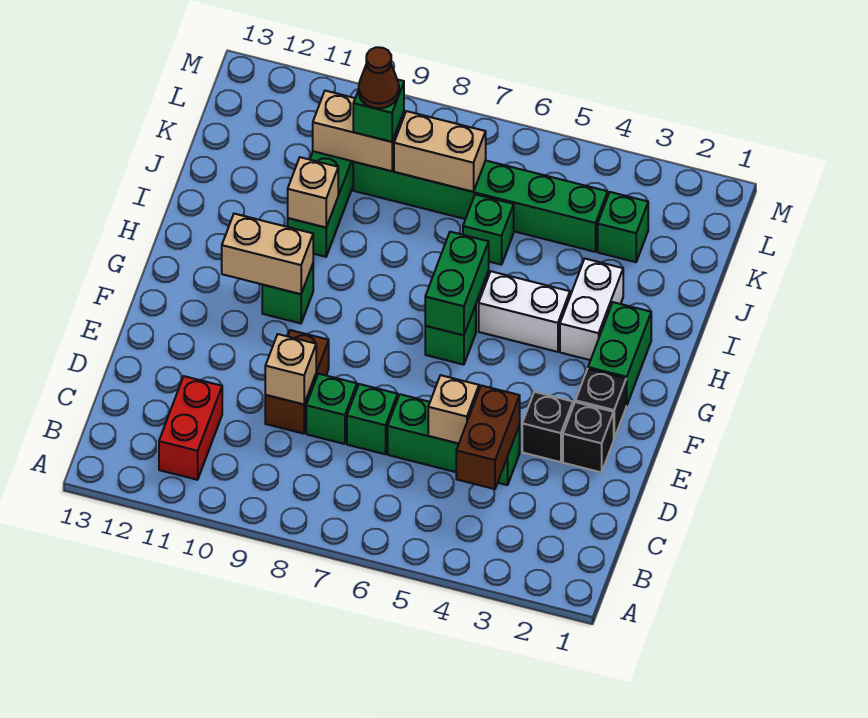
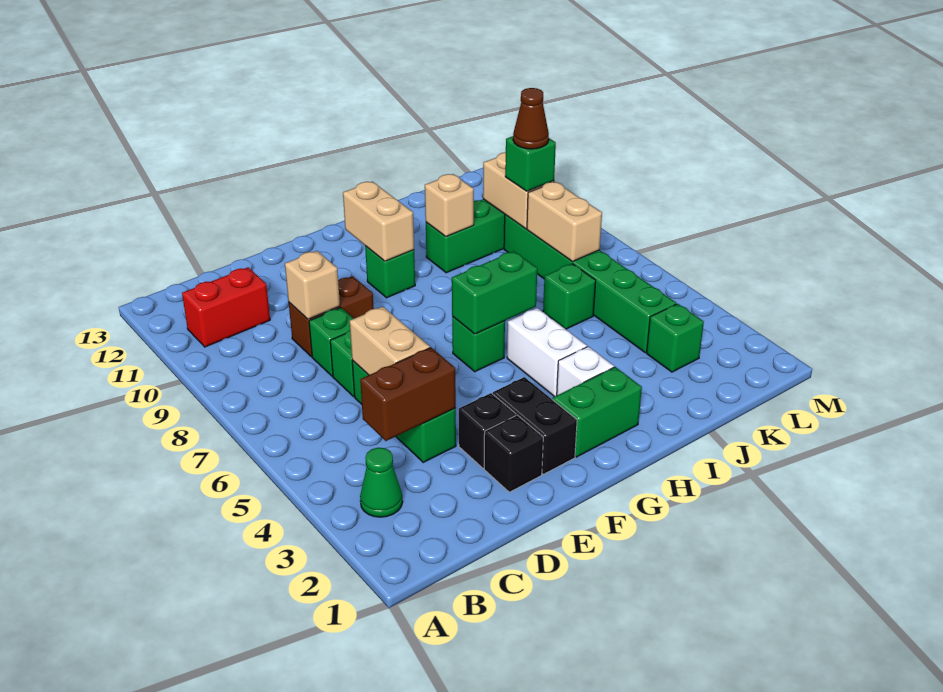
none -> green 1x1 cone [360,448,403,517]
tan 1x1 brick [428,375,479,444] -> tan 1x2 brick [350,307,430,375]
black 1x1 brick [575,369,627,438] -> black 1x2 brick [493,377,577,474]
white 1x2 brick [560,259,623,360] -> white 1x1 brick [557,347,614,395]

